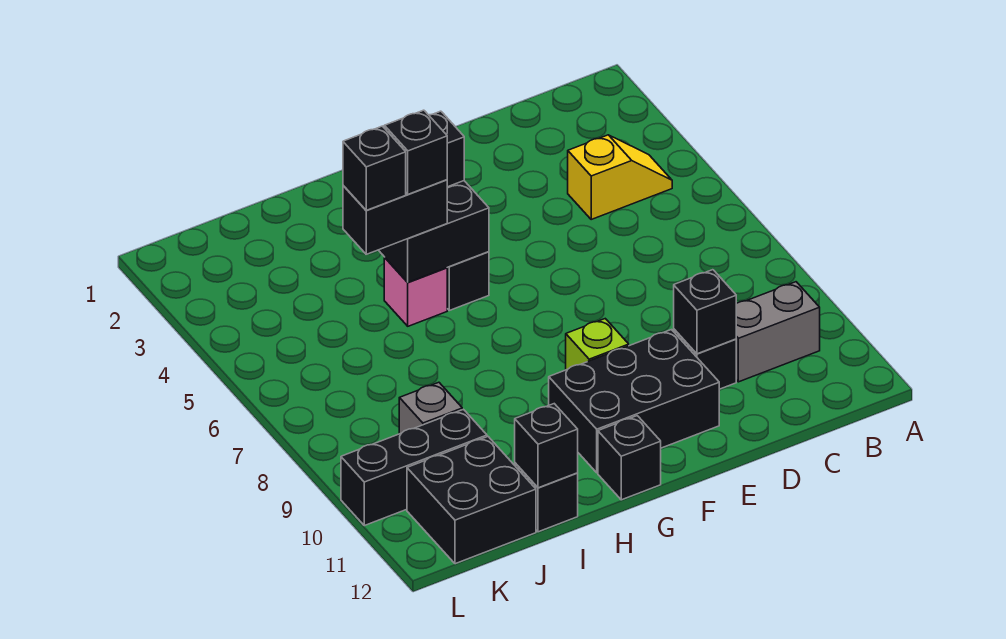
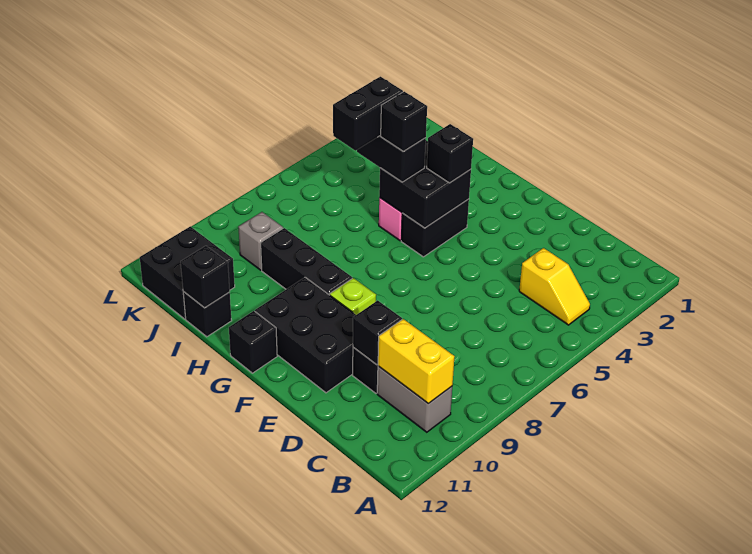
none -> yellow 1x2 brick [378,319,455,404]
black 1x1 brick [343,126,406,210] -> black 1x2 brick [333,77,403,151]
black 1x3 brick [341,409,487,526] -> black 1x3 brick moved to [261,228,352,295]

